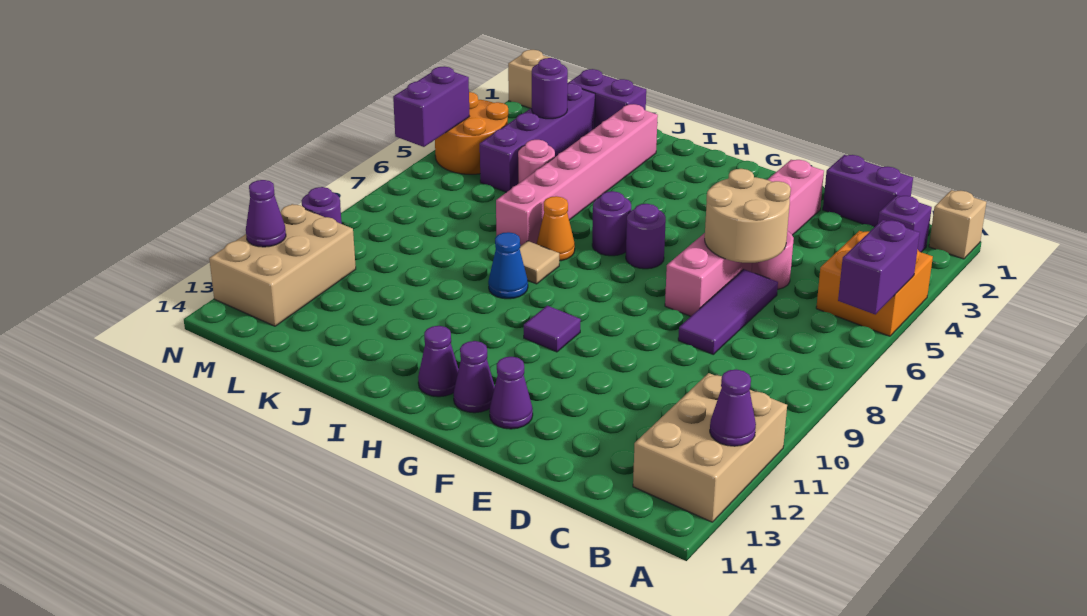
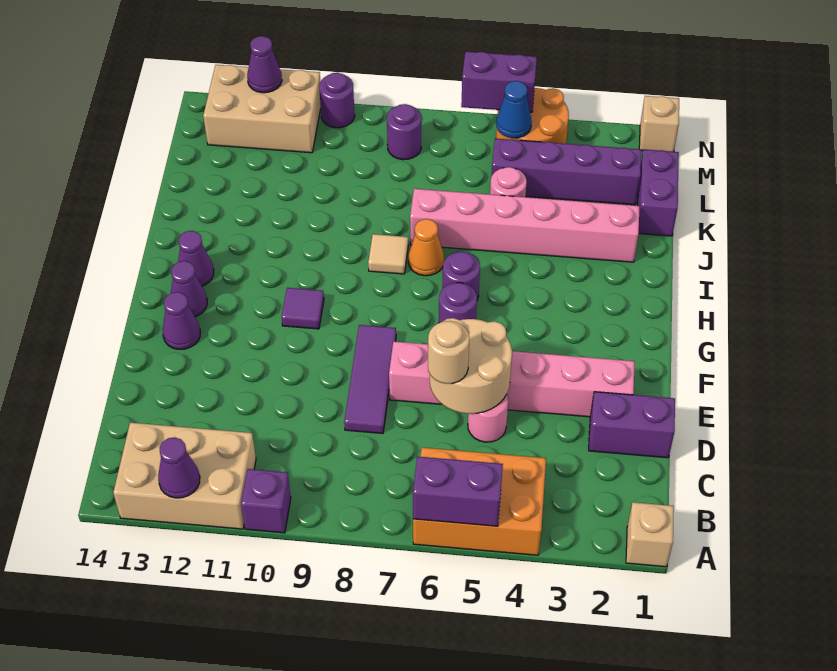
orange 2x2 brick [816,231,933,336] -> orange 2x3 brick [413,447,546,555]
purple 1x1 brick [878,195,932,252] -> purple 1x1 brick moved to [241,469,291,533]
purple 1x2 brick [823,155,913,227] -> purple 1x2 brick turned to [589,392,675,458]
purple 1x3 tile [678,269,778,354] -> purple 1x3 tile turned to [344,325,396,433]
none -> tan 1x1 round brick [428,321,469,384]
blue 1x1 cone [488,232,528,299] -> blue 1x1 cone moved to [496,81,532,138]
purple 1x1 round brick [532,58,568,119] -> purple 1x1 round brick moved to [387,104,421,160]

